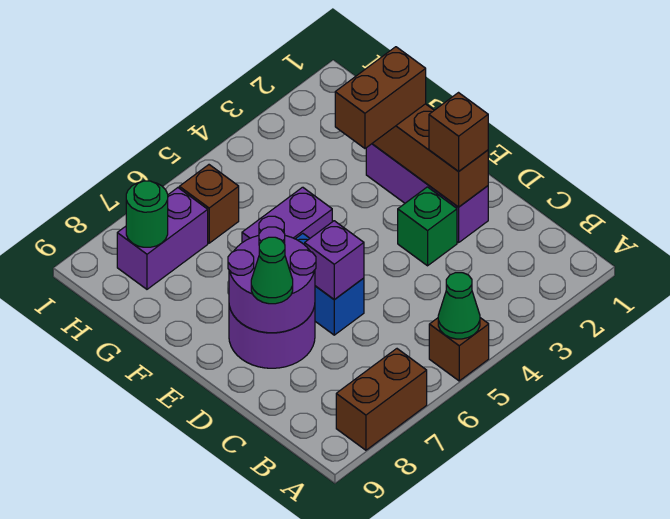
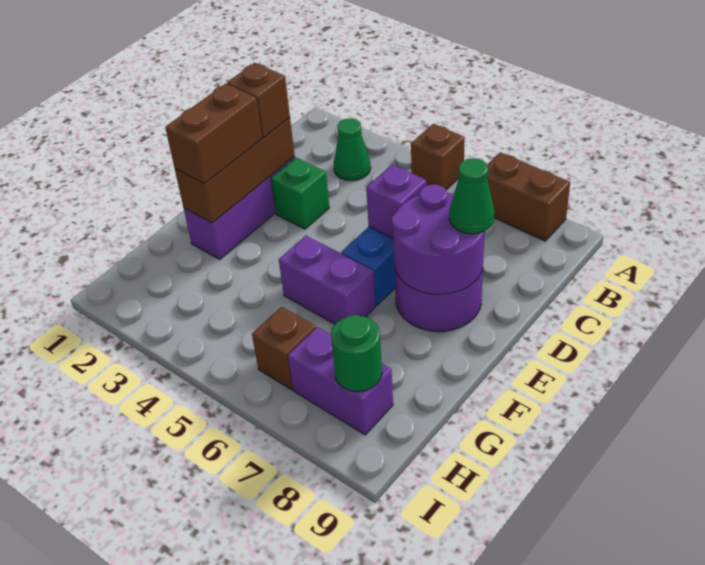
green 1x1 cone [438,273,480,339] -> green 1x1 cone moved to [334,118,371,181]
brown 1x2 brick [335,47,426,148] -> brown 1x2 brick turned to [165,84,262,184]

